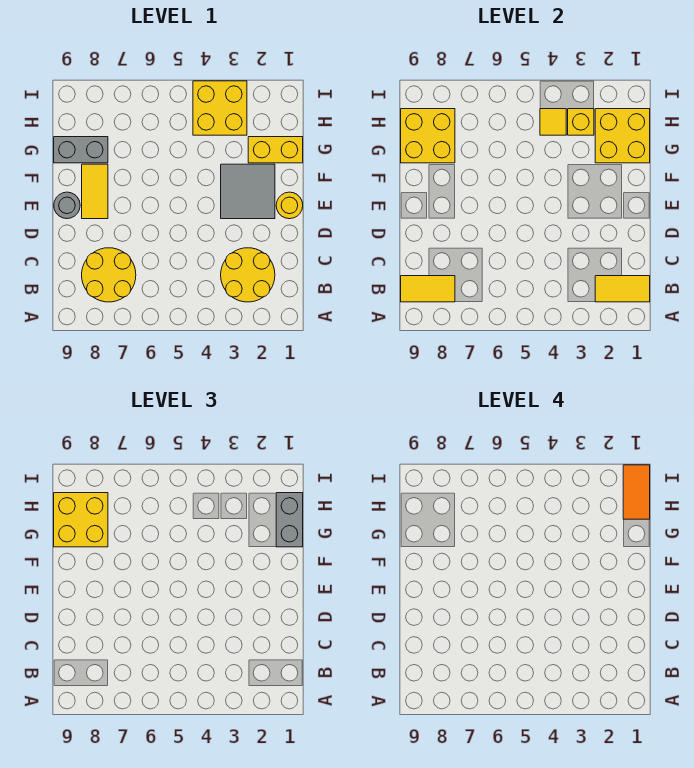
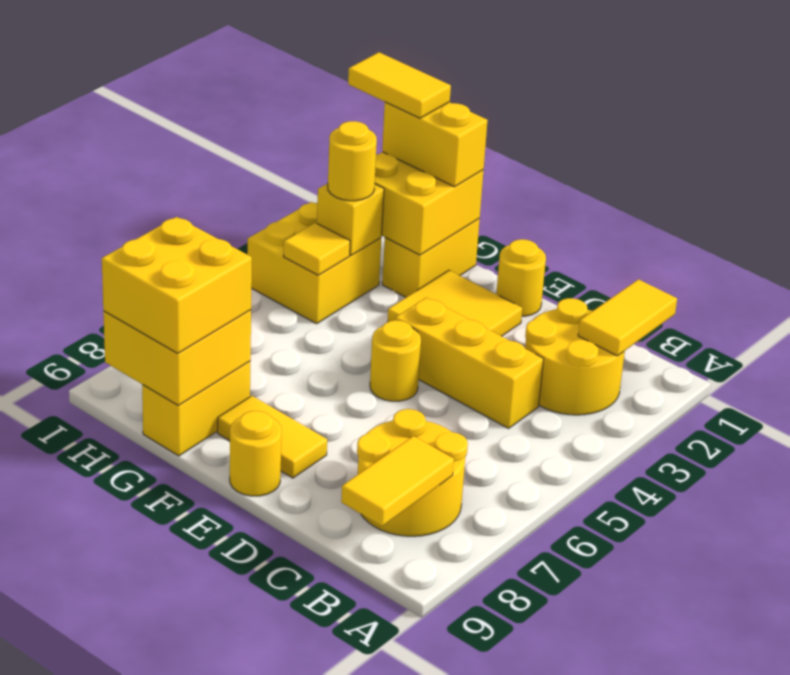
none -> yellow 1x3 brick [395,297,543,428]
grey 2x2 tile [221,164,275,219] -> yellow 2x2 tile [388,270,522,336]
none -> yellow 1x1 round brick [370,320,421,401]
grey 1x1 round brick [54,192,80,219] -> yellow 1x1 round brick [230,411,281,496]
grey 1x2 brick [276,493,303,547] -> yellow 1x2 brick [382,102,488,187]
grey 1x2 brick [54,137,108,163] -> yellow 1x2 brick [142,361,250,456]
orange 1x2 tile [623,465,650,519] -> yellow 1x2 tile [348,52,451,118]
none -> yellow 1x1 round brick [328,121,377,201]

